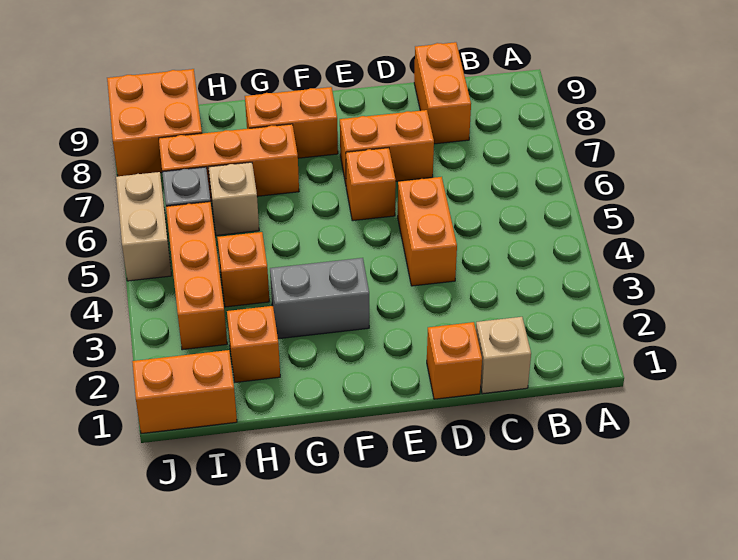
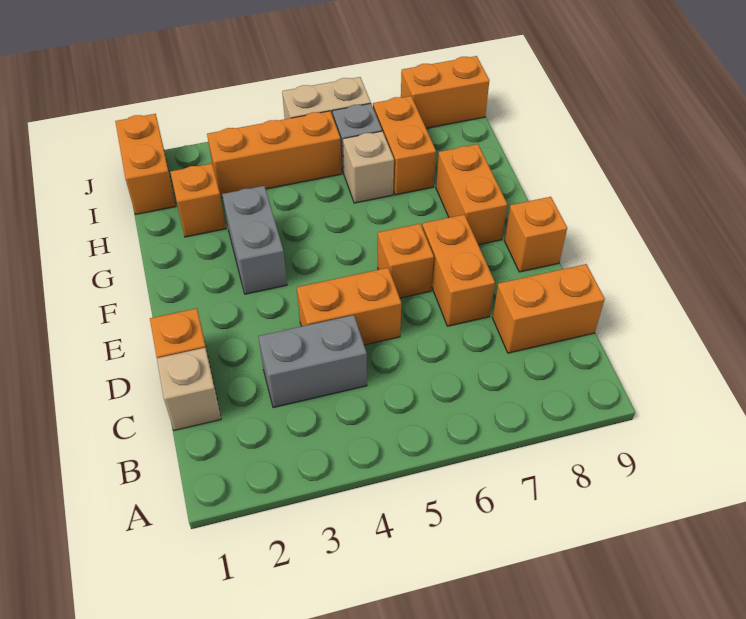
none -> grey 1x2 brick [258,315,367,408]
orange 1x3 brick [159,124,299,201] -> orange 1x2 brick [373,96,436,195]
orange 1x1 brick [217,232,269,307] -> orange 1x1 brick moved to [505,197,567,272]
orange 2x2 brick [107,69,202,176] -> orange 1x2 brick [401,56,489,128]

